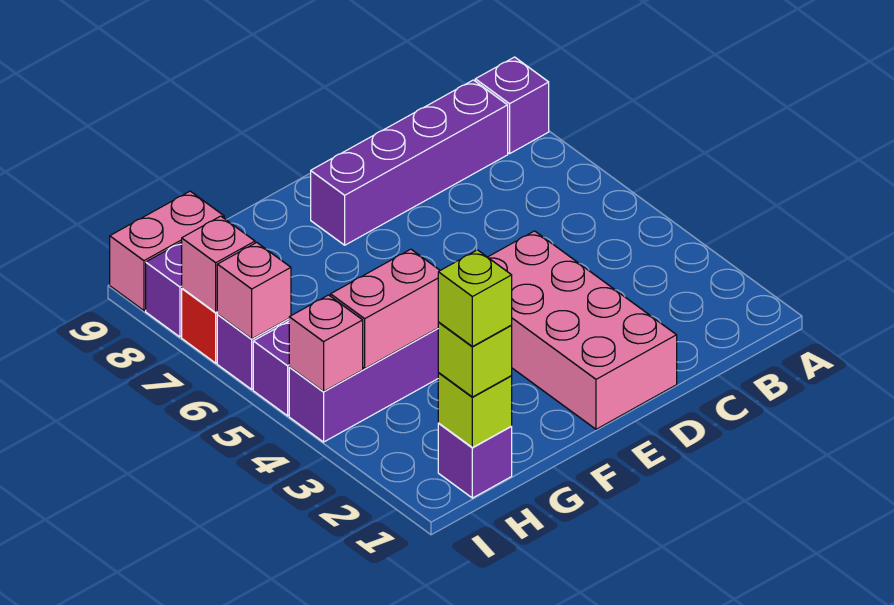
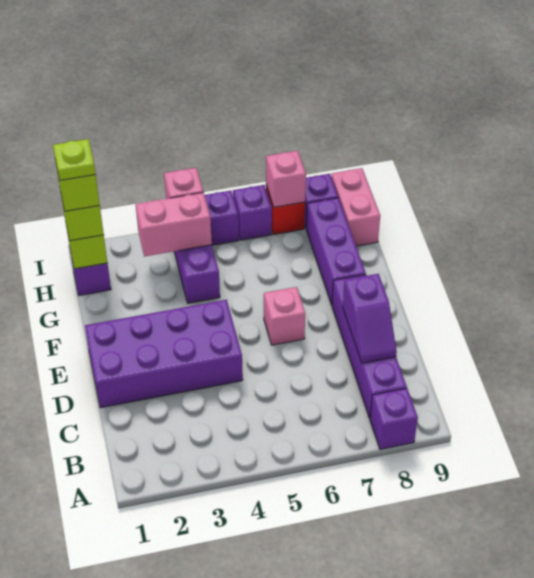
none -> purple 1x2 slope [343,274,397,363]
pink 2x4 brick [488,231,677,429] -> purple 2x4 brick [85,300,243,408]
none -> purple 1x3 brick [306,198,366,305]
pink 1x2 brick [331,249,440,368] -> pink 1x2 brick turned to [135,192,212,257]
none -> lime 1x1 plate [53,139,96,180]
pink 1x1 brick [217,242,291,339] -> pink 1x1 brick moved to [264,287,305,345]

